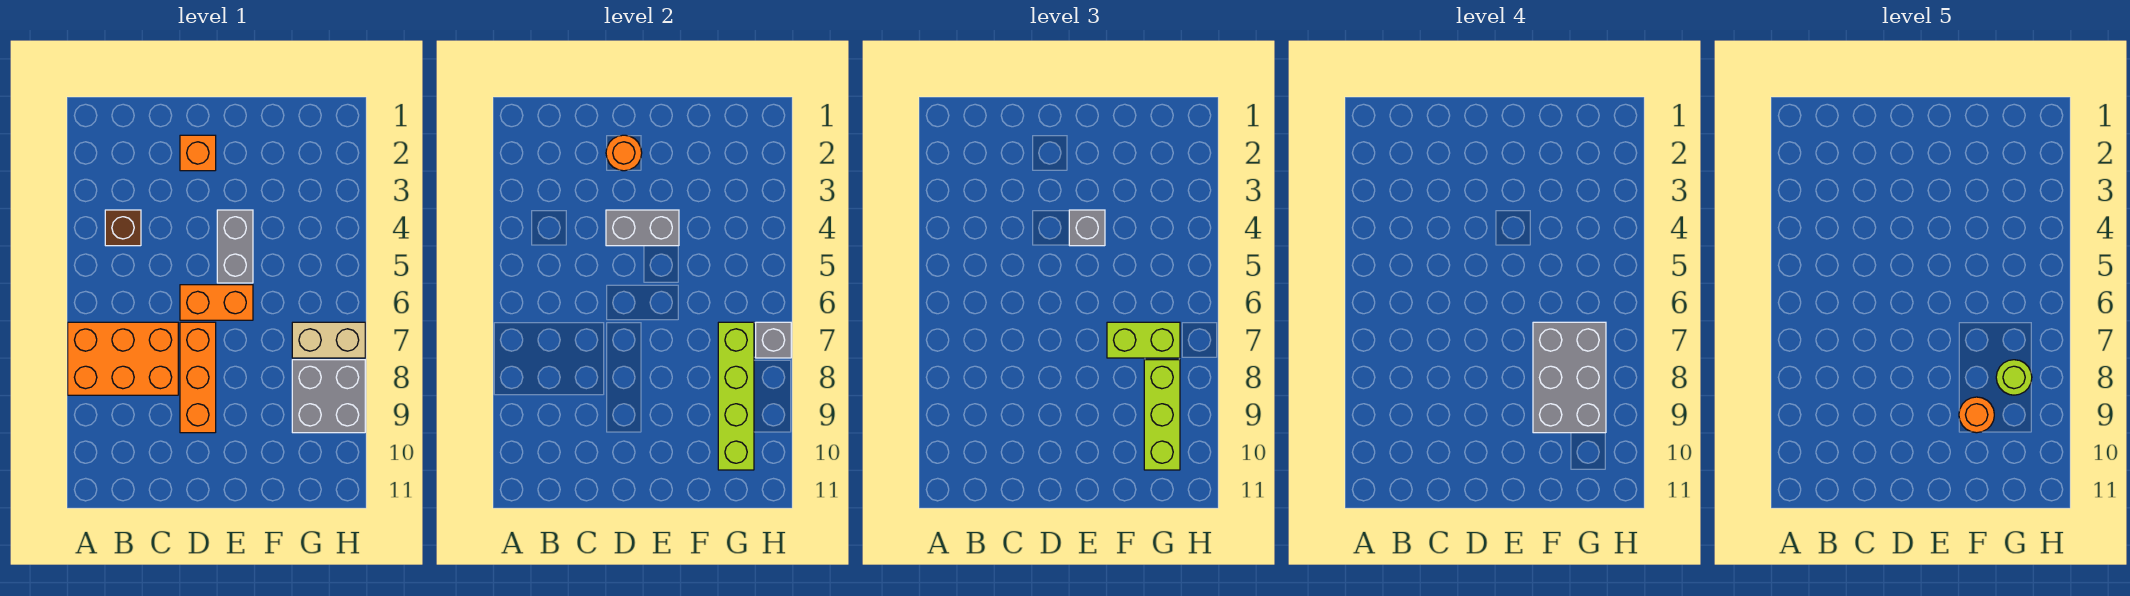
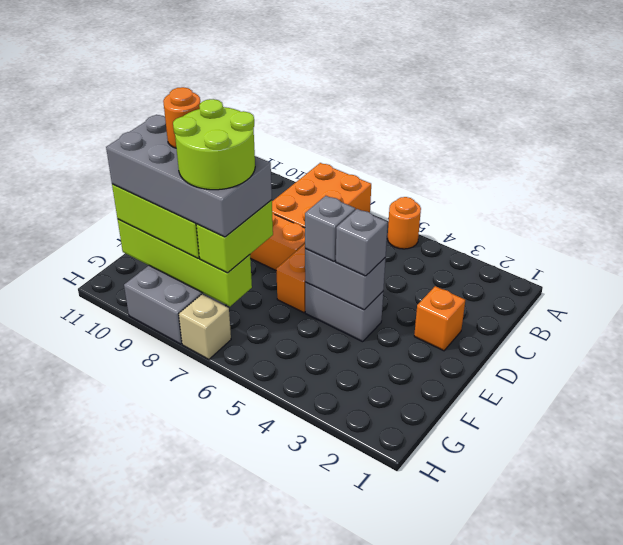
brown 1x1 brick [105,210,141,246] -> none
orange 1x1 round brick [606,135,642,171] -> orange 1x1 round brick moved to [387,197,421,249]
grey 1x2 brick [606,210,679,246] -> grey 1x2 brick turned to [305,249,385,310]
grey 2x3 brick [1533,322,1606,433] -> grey 2x4 brick [106,115,272,237]
tan 1x2 brick [292,322,365,358] -> tan 1x1 brick [179,294,231,359]
lime 1x1 round brick [1996,360,2032,395] -> lime 2x2 round brick [173,99,255,190]
grey 1x1 brick [756,322,791,358] -> grey 1x1 brick moved to [305,196,355,261]

